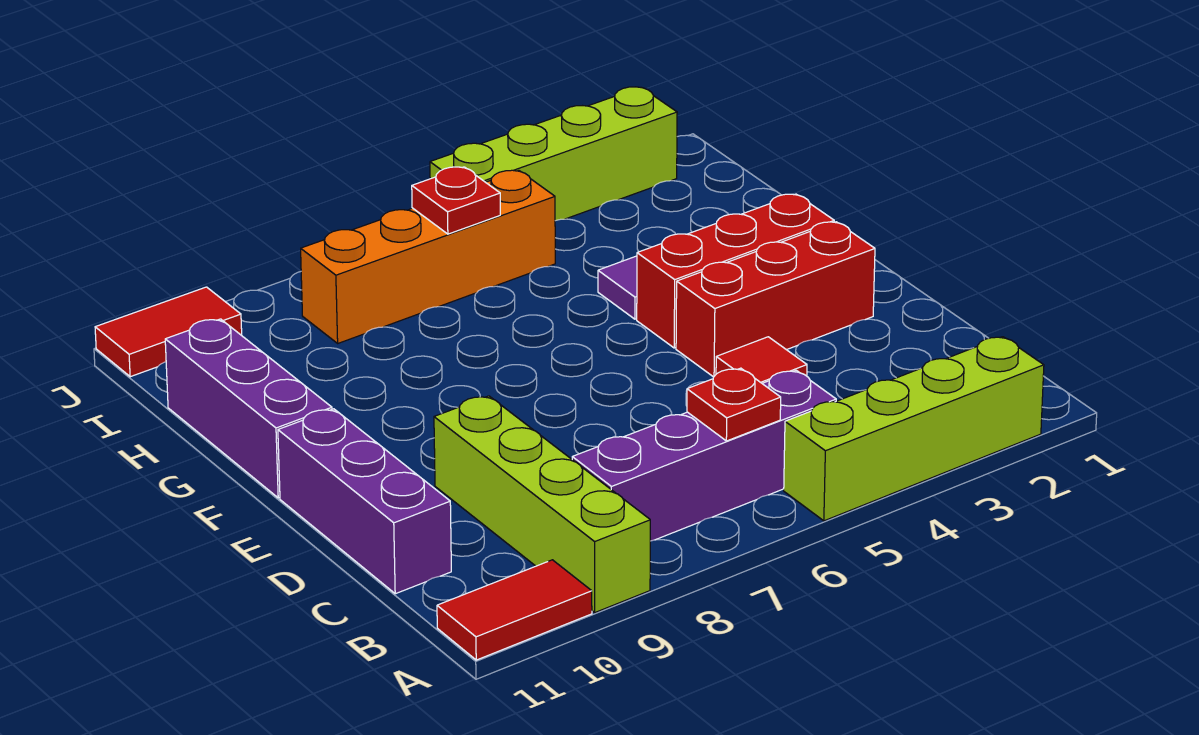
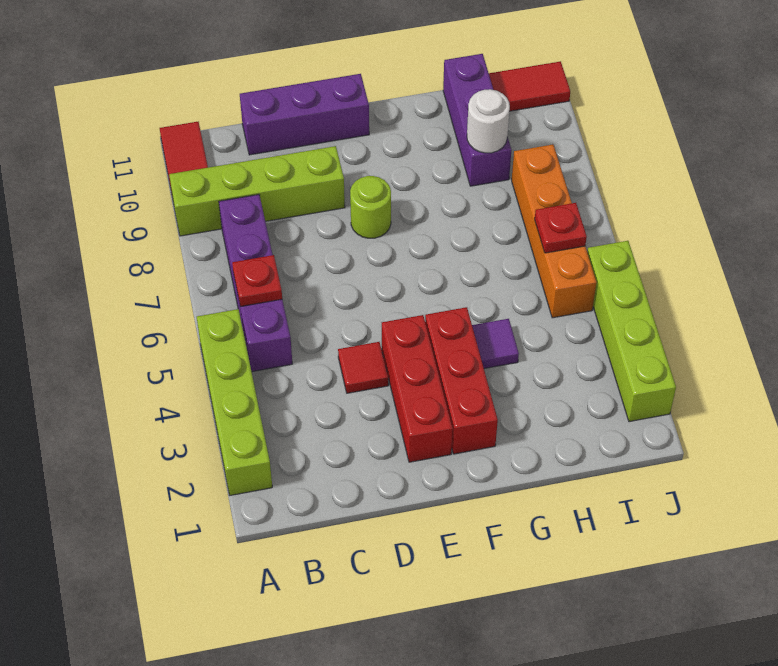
none -> lime 1x1 round brick [350,176,391,238]
purple 1x3 brick [165,319,332,498] -> purple 1x3 brick turned to [443,54,511,186]
none -> white 1x1 round brick [467,89,510,153]
red 1x2 tile [95,287,242,377] -> red 1x2 tile turned to [489,61,570,111]

